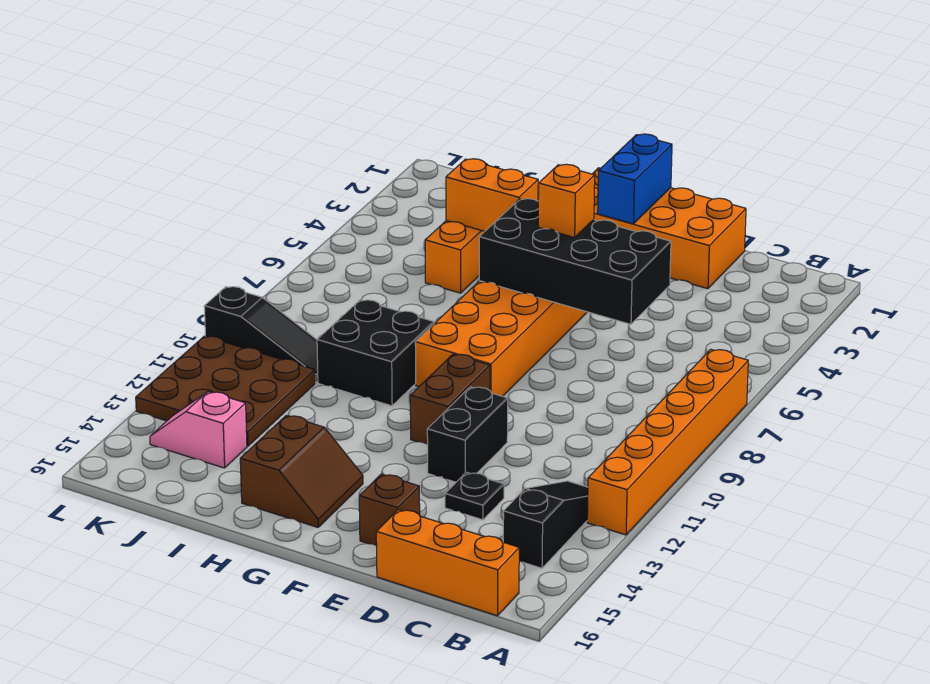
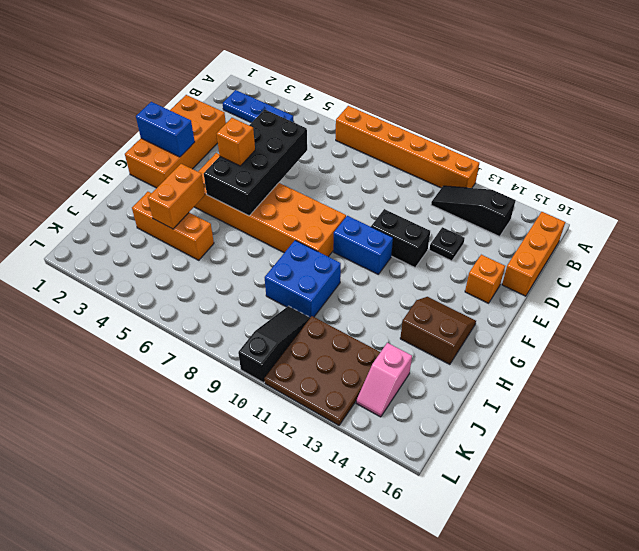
none -> blue 1x3 plate [223,90,294,123]
brown 1x1 brick [359,474,420,546] -> orange 1x1 brick [465,255,505,303]
brown 1x2 brick [410,354,490,445] -> blue 1x2 brick [333,216,393,274]
black 2x2 brick [317,300,434,406] -> blue 2x2 brick [265,240,341,318]

